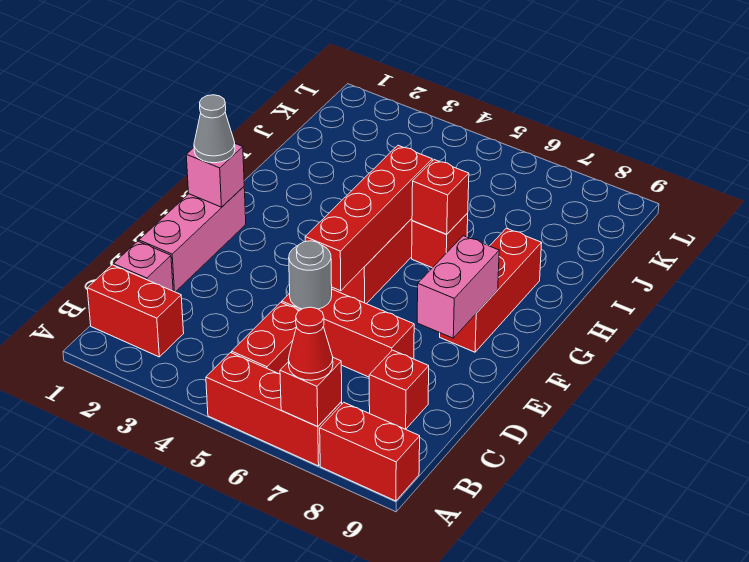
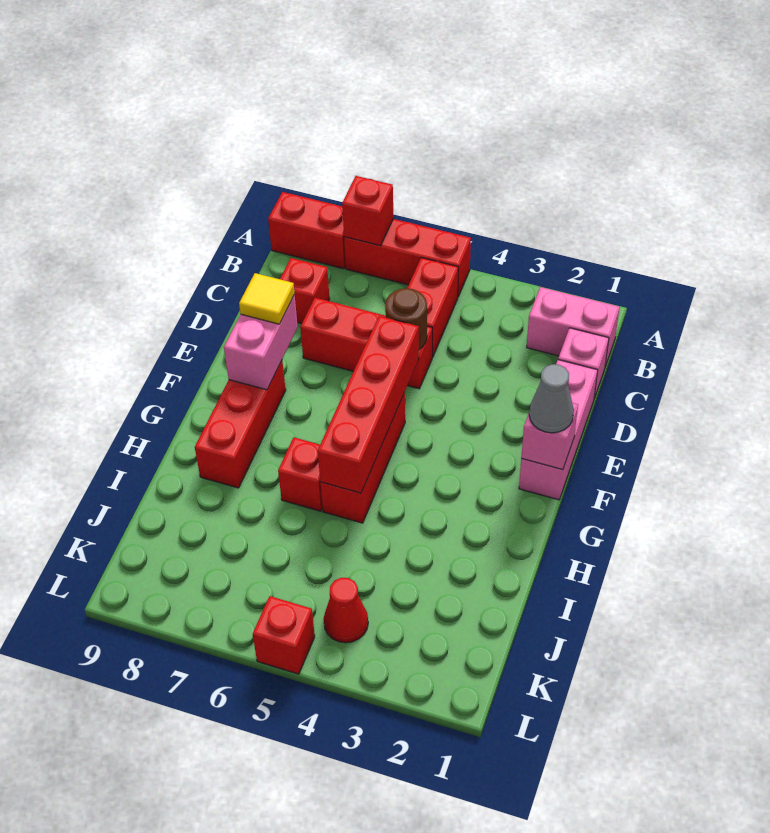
red 1x1 cone [288,307,333,380] -> red 1x1 cone moved to [324,578,368,643]
red 1x2 brick [87,265,184,357] -> pink 1x2 brick [527,287,620,366]
grey 1x1 round brick [289,241,332,309] -> brown 1x1 round brick [385,288,427,349]
none -> yellow 1x1 tile [239,273,295,324]
red 1x1 brick [412,160,469,234] -> red 1x1 brick moved to [253,596,315,674]

